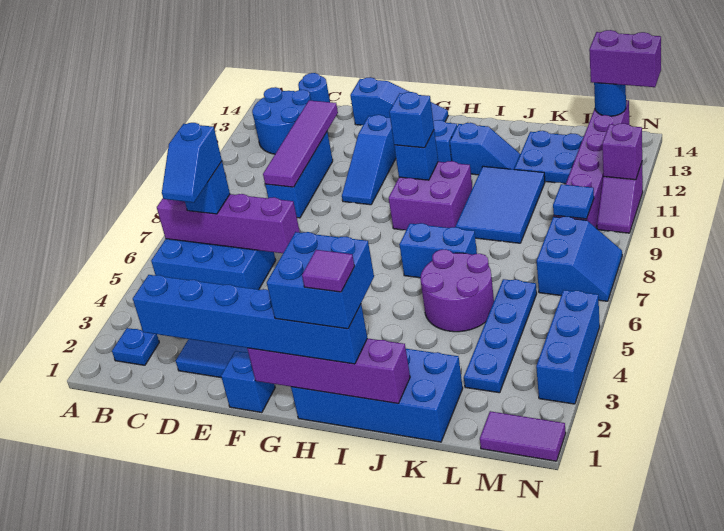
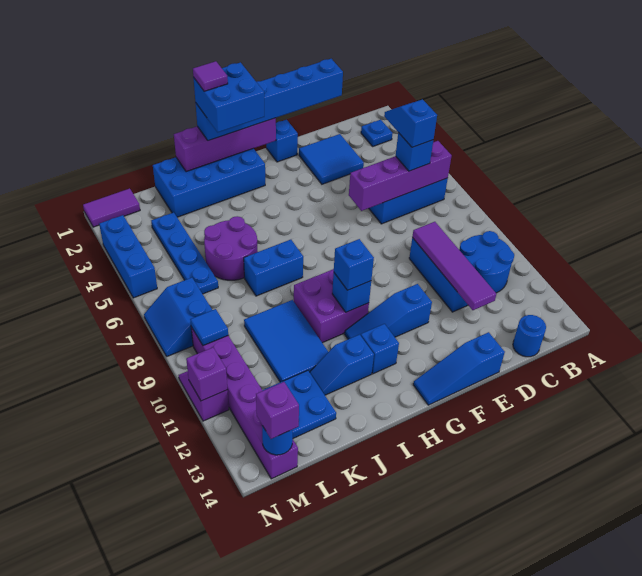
blue 2x2 round brick [252,87,311,154] -> blue 2x2 round brick moved to [459,231,514,293]
blue 1x3 slope [342,115,396,205] -> blue 1x3 slope turned to [345,284,432,339]
purple 1x2 brick [589,30,661,87] -> purple 1x1 brick [256,382,299,439]

